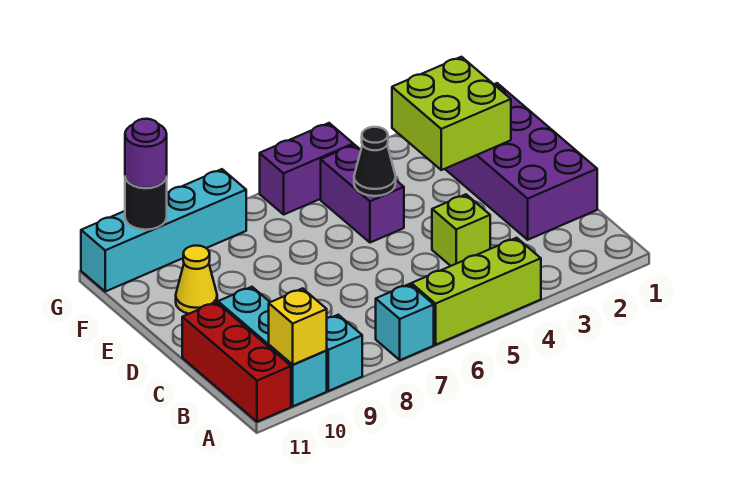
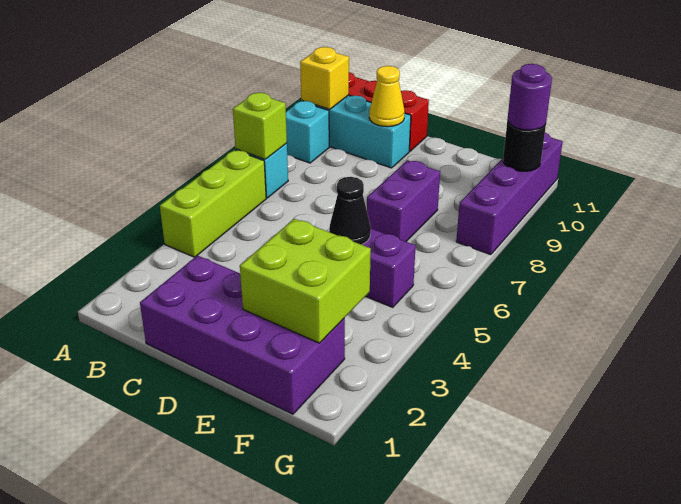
lime 1x1 brick [432,194,490,266] -> lime 1x1 brick moved to [233,93,287,159]
yellow 1x1 cone [176,246,217,314] -> yellow 1x1 cone moved to [369,66,405,127]
purple 1x2 brick [260,123,353,214] -> purple 1x2 brick moved to [367,160,440,241]
cyan 1x4 brick [81,169,246,291] -> purple 1x4 brick [456,133,563,255]

